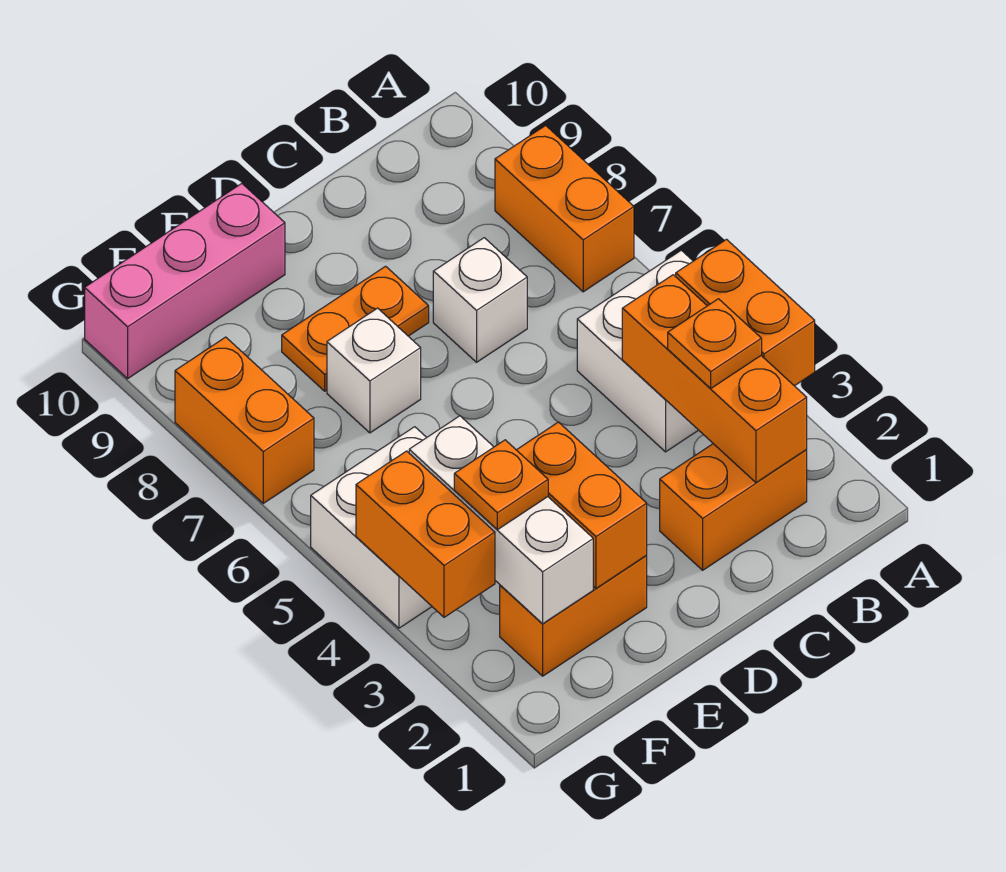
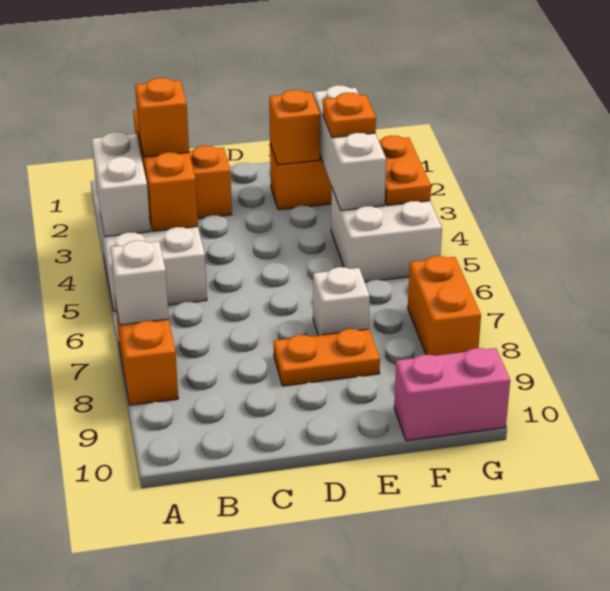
orange 1x2 brick [676,239,815,386] -> white 1x2 brick [92,132,150,237]
orange 1x1 plate [668,299,762,389] -> orange 1x1 brick [135,78,189,157]
white 1x1 brick [433,238,527,362] -> white 1x1 brick moved to [111,240,169,325]
orange 1x2 brick [517,422,647,588] -> orange 1x1 brick [269,90,320,165]
pink 1x3 brick [85,184,285,379] -> pink 1x2 brick [394,348,510,441]
orange 1x2 brick [356,451,495,617] -> orange 1x2 plate [379,136,431,205]

